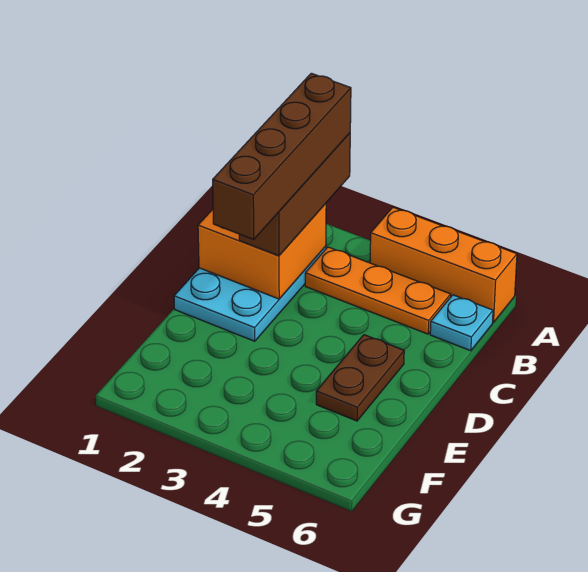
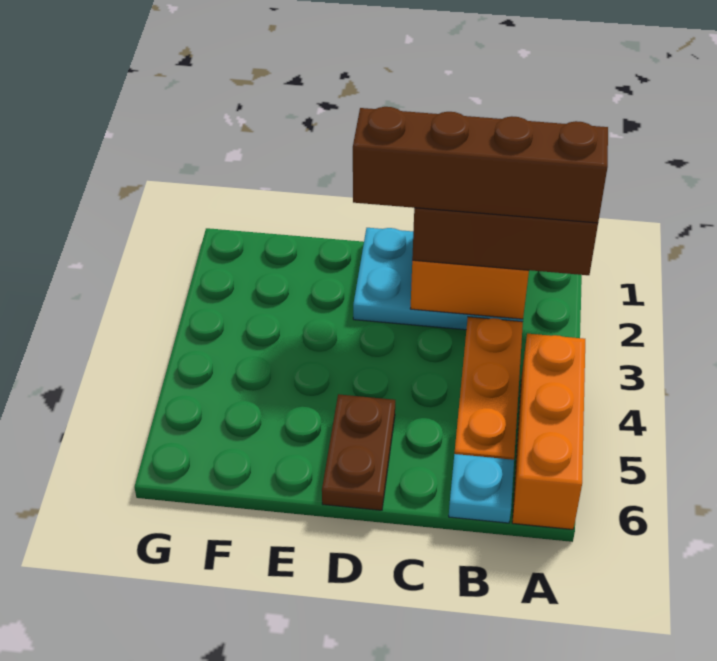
brown 1x2 plate [316,335,404,421] -> brown 1x2 plate turned to [322,394,395,510]

